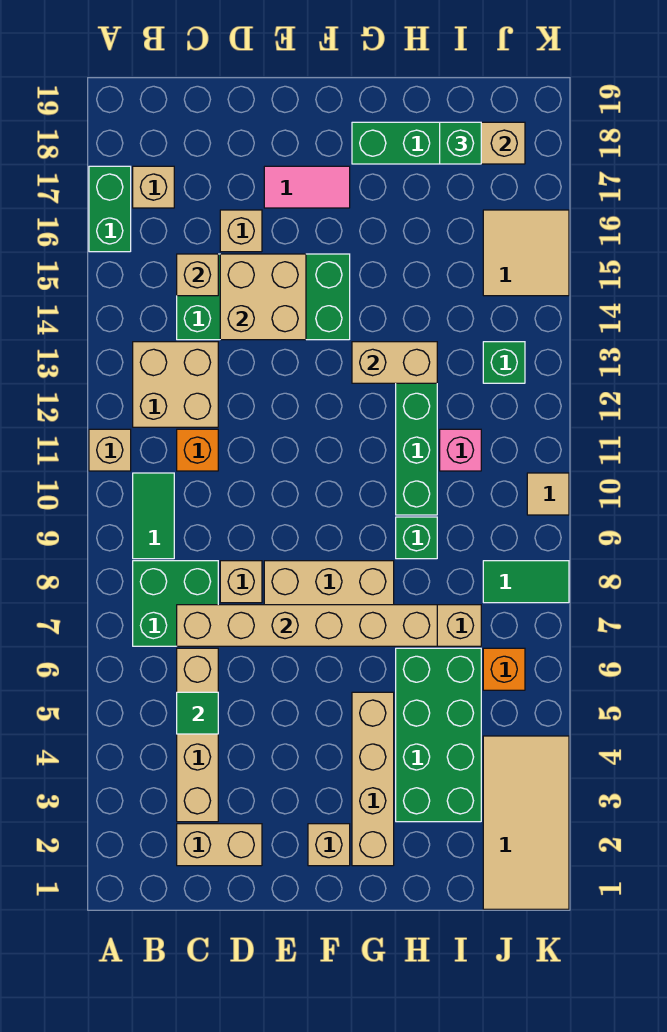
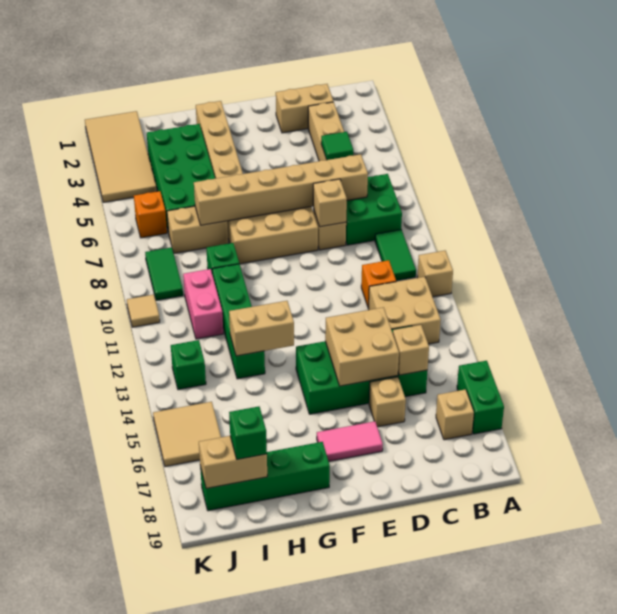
tan 1x1 brick [308,824,350,866] -> tan 1x1 brick moved to [313,179,347,227]
pink 1x1 brick [440,429,481,471] -> pink 1x2 brick [183,269,223,339]
green 1x2 tile [483,561,569,603] -> green 1x2 tile turned to [145,247,183,300]

